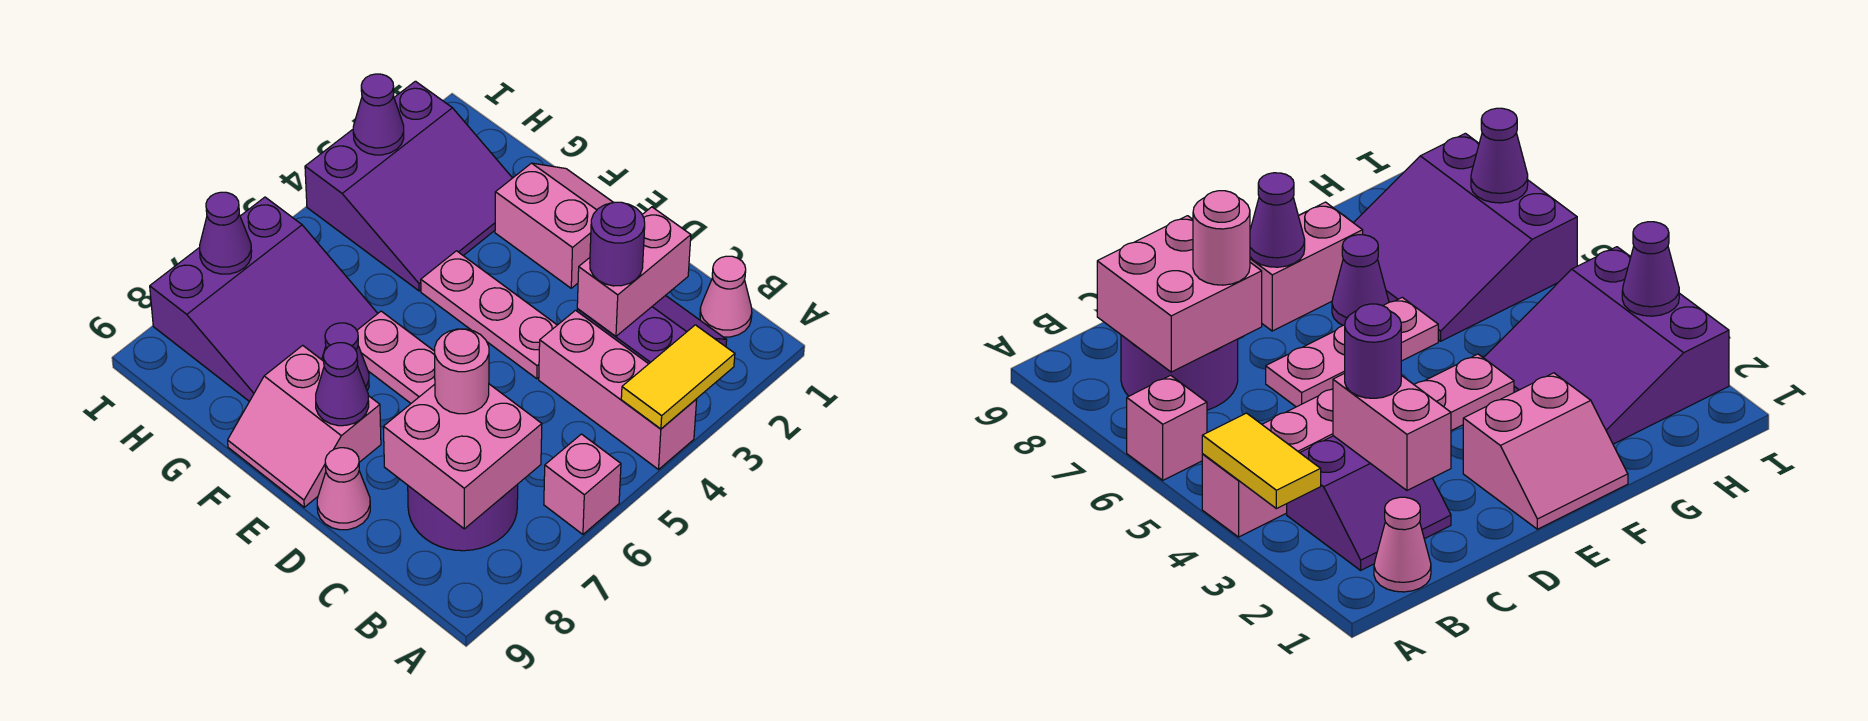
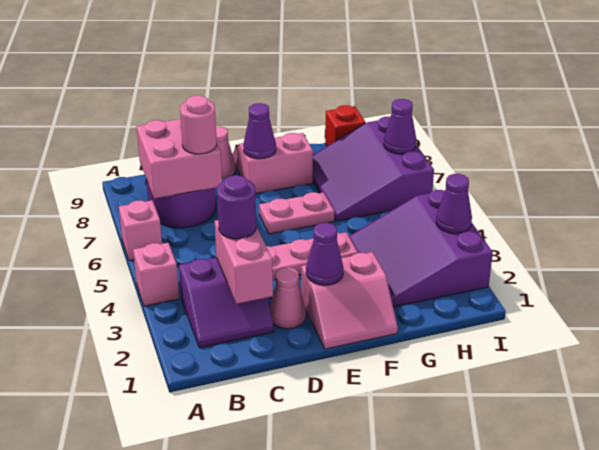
yellow 1x2 tile [621,325,735,429] -> none
pink 1x3 brick [539,310,697,469] -> pink 1x1 brick [133,243,179,306]
pink 1x1 cone [700,256,752,337] -> pink 1x1 cone moved to [270,267,306,329]
pink 1x3 plate [357,311,435,403] -> pink 1x2 plate [259,192,334,234]
purple 1x1 cone [322,323,369,391] -> purple 1x1 cone moved to [306,223,343,285]
none -> red 1x1 brick [325,105,365,146]

